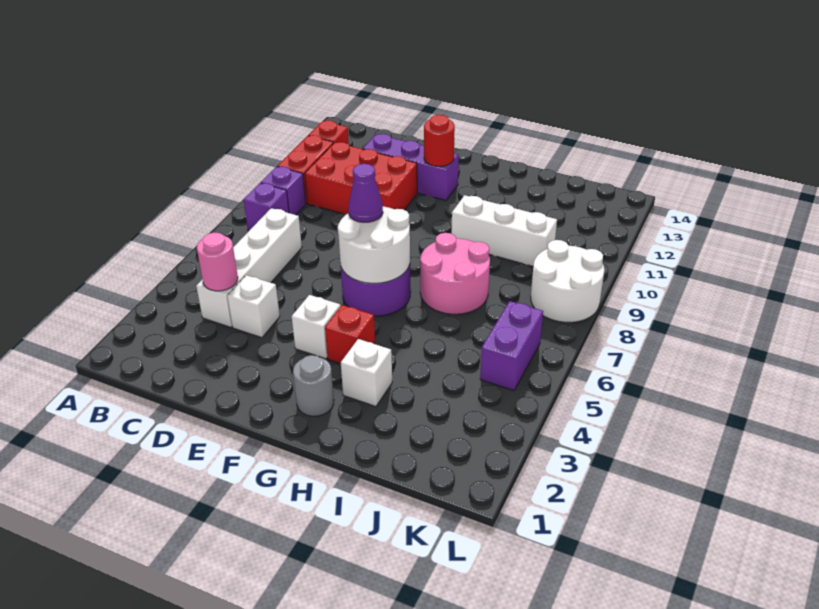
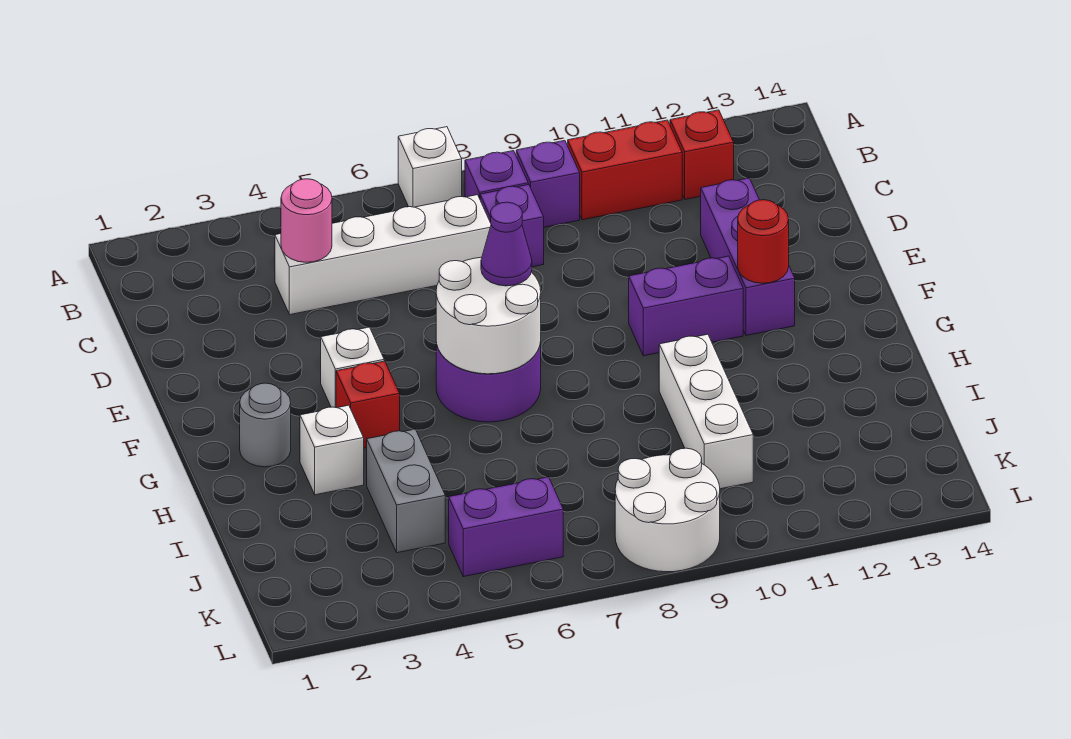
none -> purple 1x1 brick [480,185,544,267]
red 2x3 brick [305,142,417,214] -> none
white 1x1 brick [227,275,280,338] -> white 1x1 brick moved to [398,127,462,207]
none -> purple 1x2 brick [629,256,743,356]
pink 2x2 round brick [420,233,490,314] -> none
none -> grey 1x2 brick [367,429,445,553]

